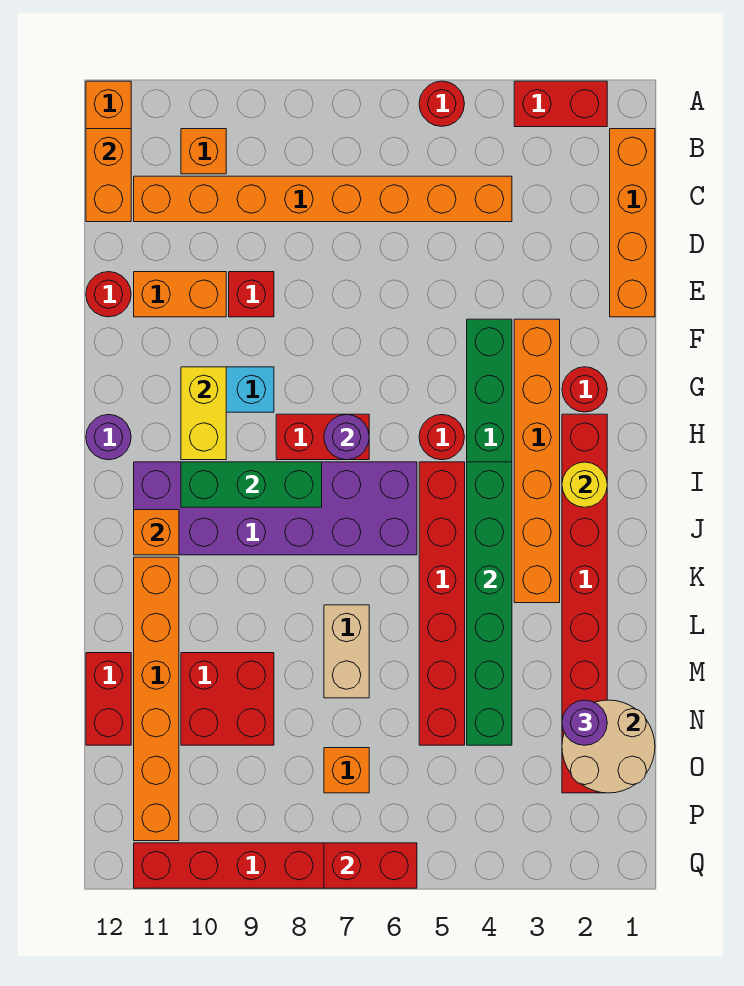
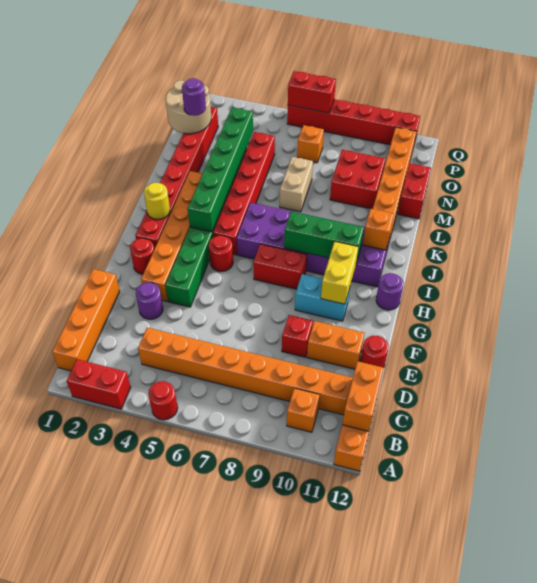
purple 1x1 round brick [324,414,369,460] -> purple 1x1 round brick moved to [136,282,163,319]

